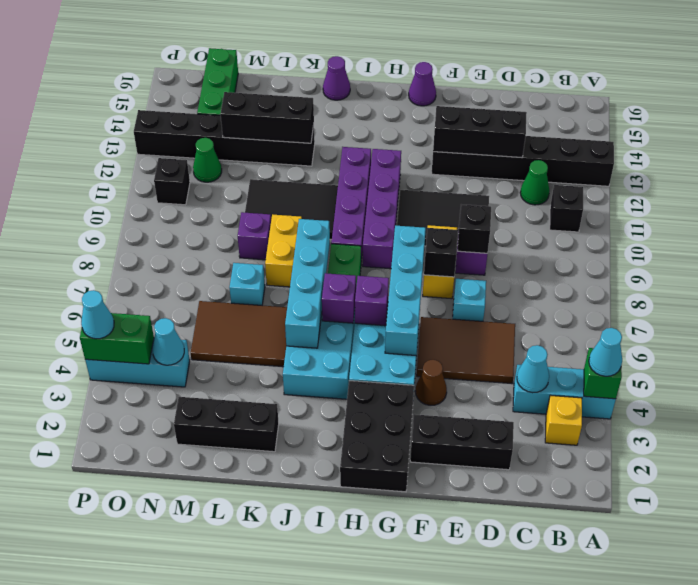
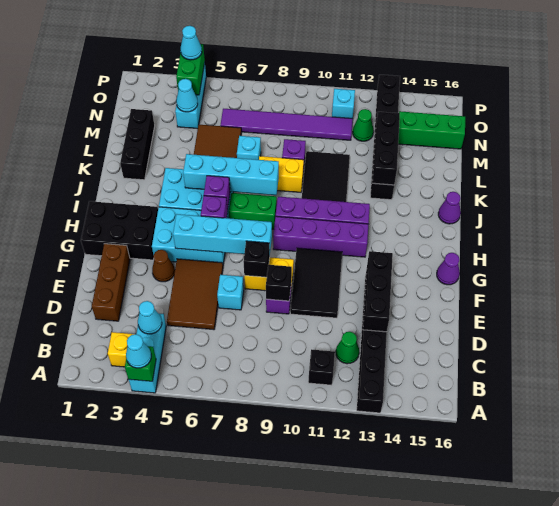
black 1x3 brick [410,414,514,470] -> brown 1x3 brick [92,244,130,321]
none -> purple 1x6 tile [220,109,353,140]
black 1x1 brick [154,158,190,205] -> cyan 1x1 brick [332,89,355,118]

